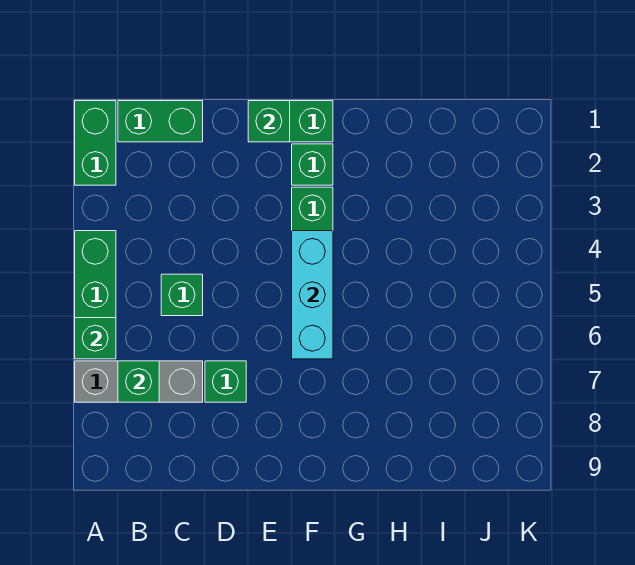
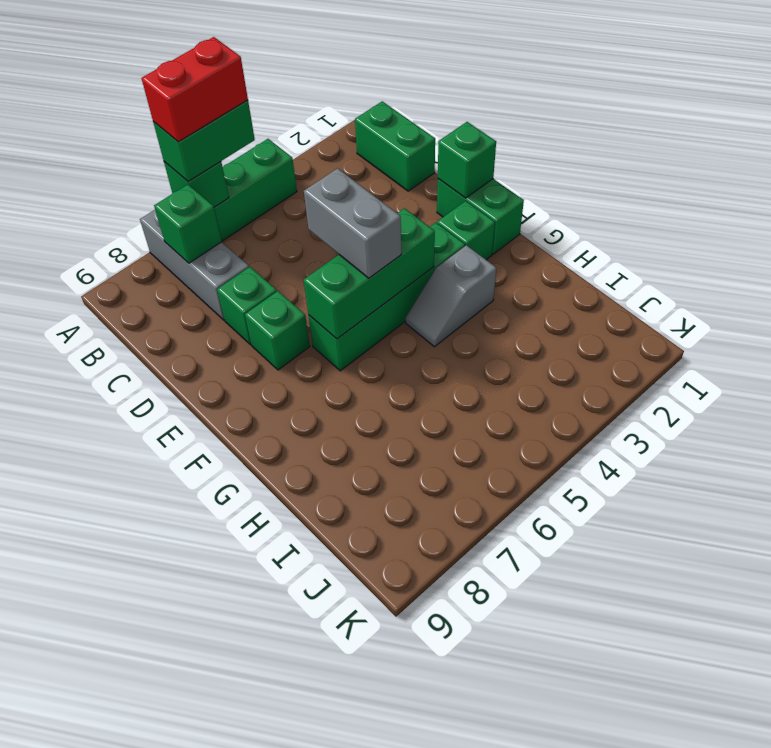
green 1x2 brick [75,101,116,185] -> green 1x2 brick moved to [153,100,255,182]
none -> red 1x2 brick [141,37,248,142]
green 1x1 brick [161,274,203,316] -> green 1x1 brick moved to [245,291,310,370]
none -> grey 1x2 brick [304,168,401,278]
cyan 1x3 brick [292,231,333,359] -> green 1x3 brick [304,208,435,339]
none -> grey 1x2 slope [406,245,496,347]

